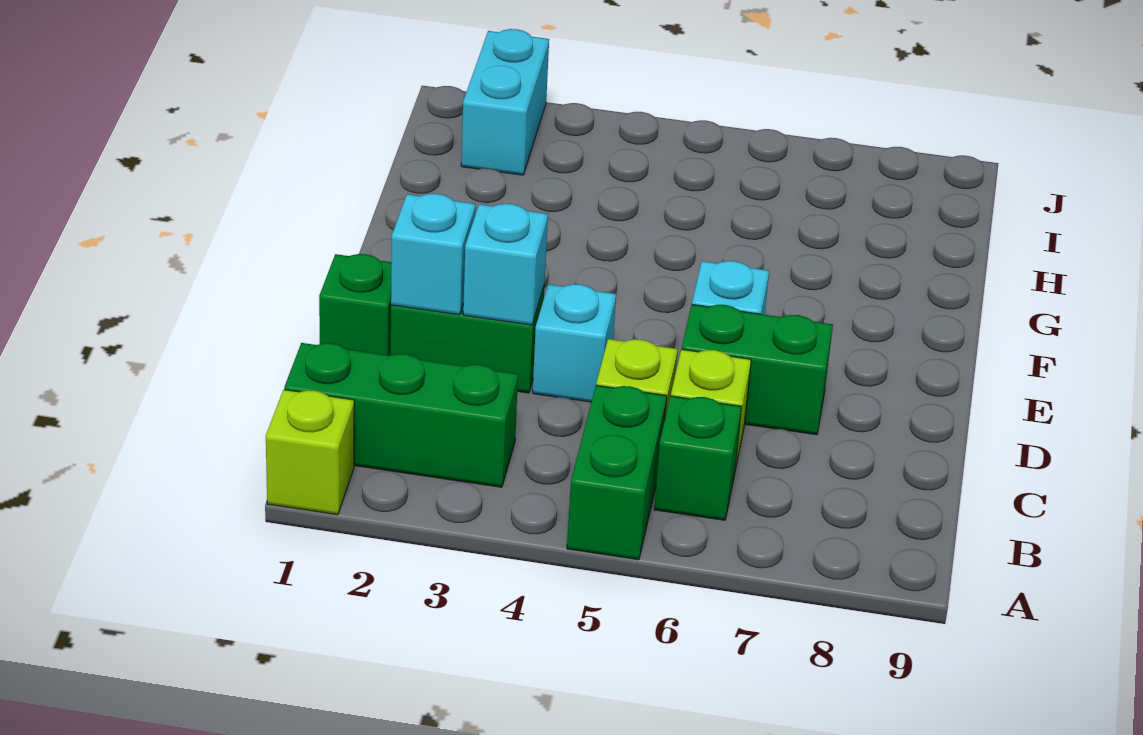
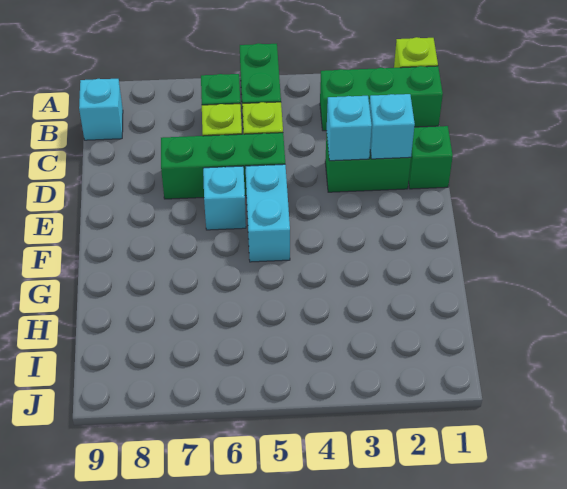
cyan 1x1 brick [533,284,616,402] -> cyan 1x1 brick moved to [79,79,123,140]
green 1x2 brick [682,305,833,435] -> green 1x3 brick [161,133,285,199]
cyan 1x2 brick [461,29,549,175] -> cyan 1x2 brick moved to [245,164,290,262]

